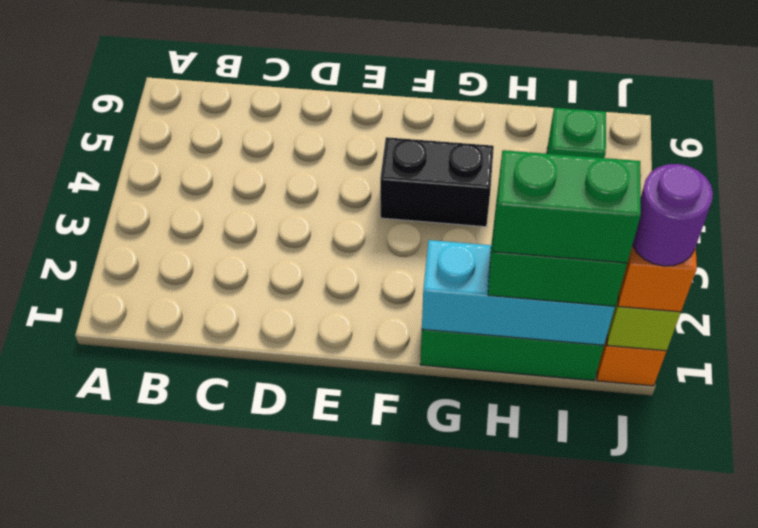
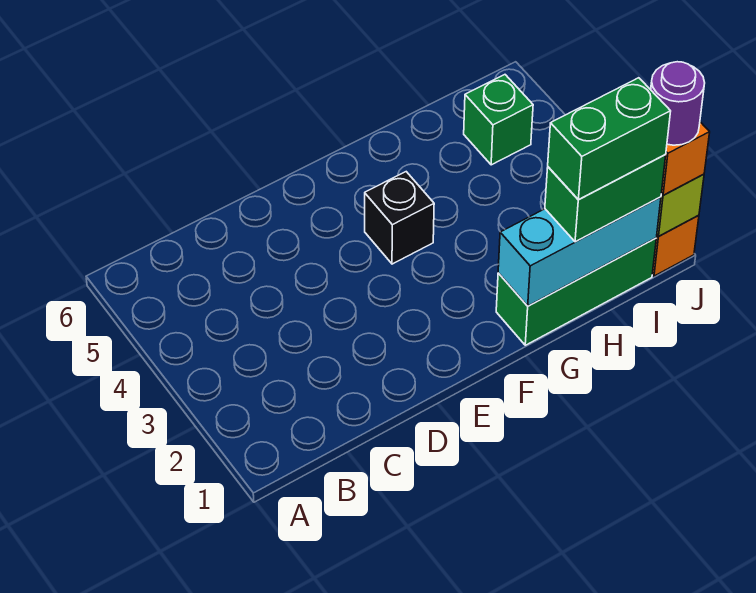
black 1x2 brick [380,137,494,227] -> black 1x1 brick [365,172,434,264]

